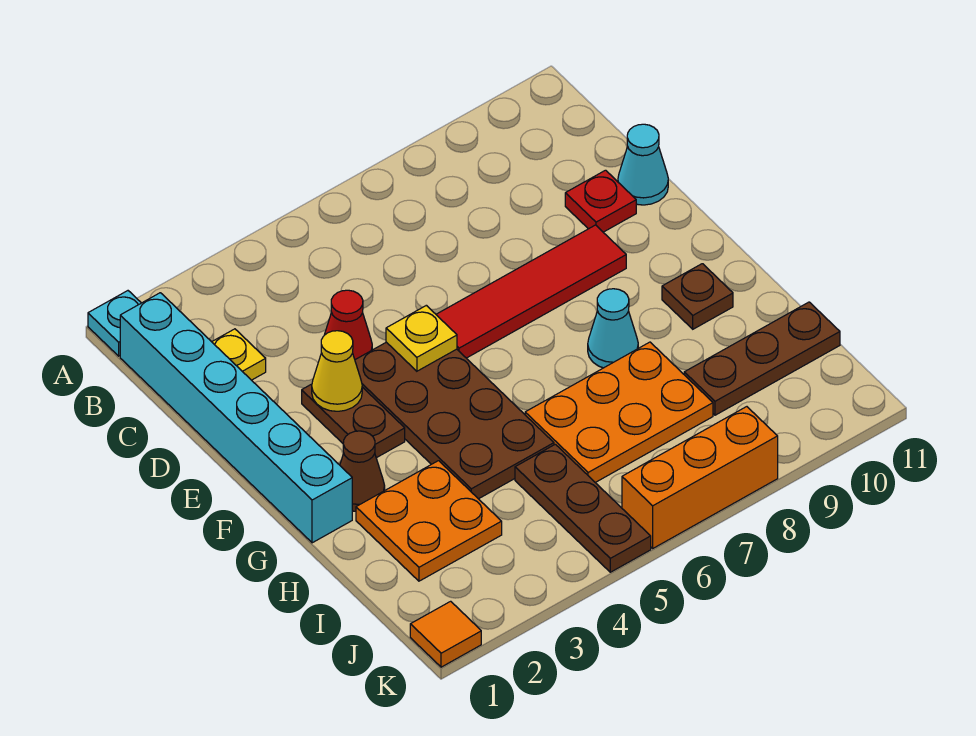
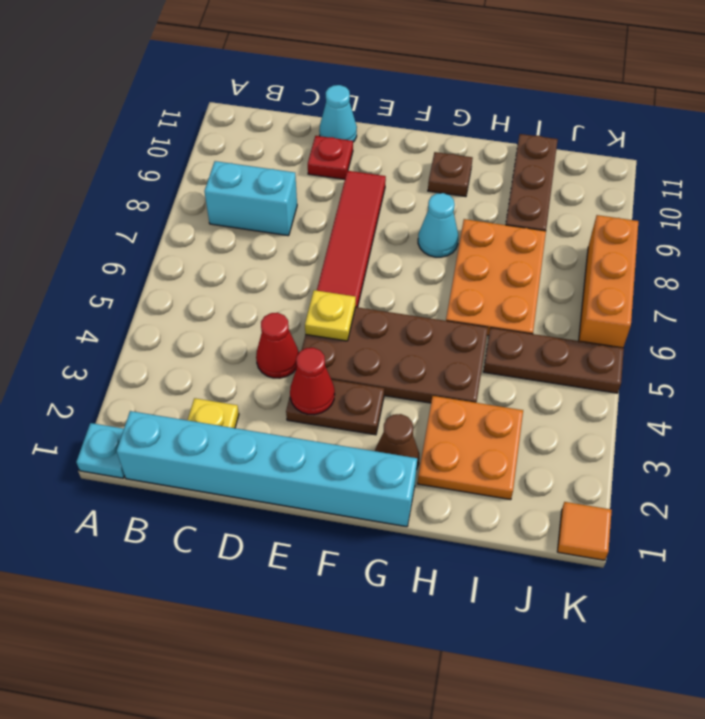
none -> cyan 1x2 brick [204,161,297,236]
yellow 1x1 cone [312,331,362,411] -> red 1x1 cone [290,348,335,415]

